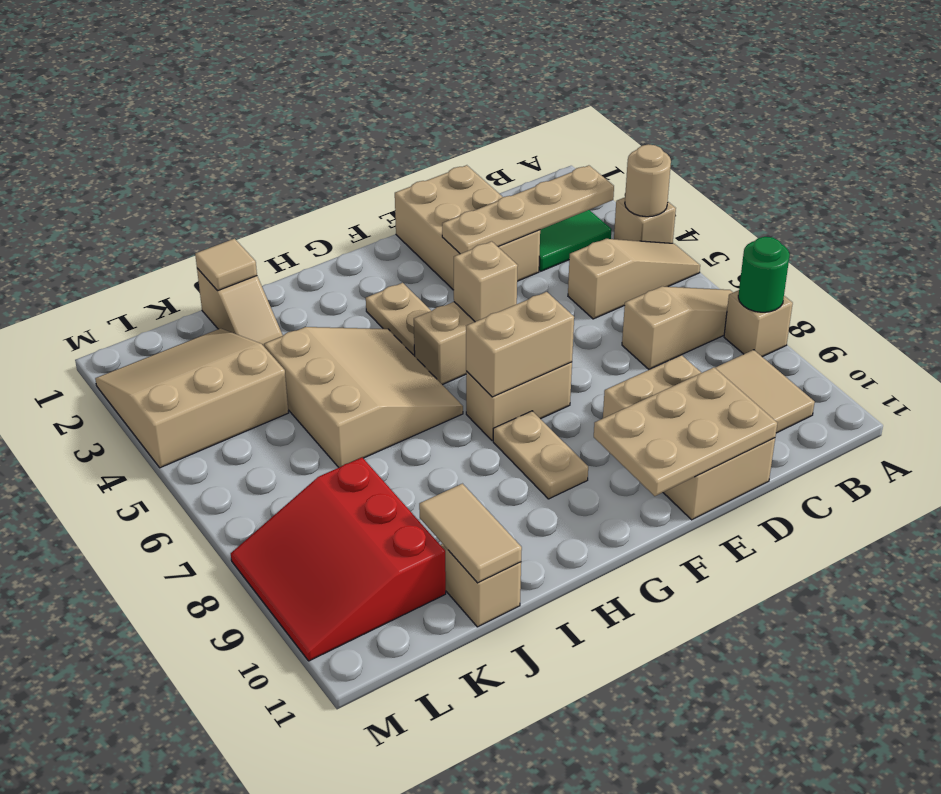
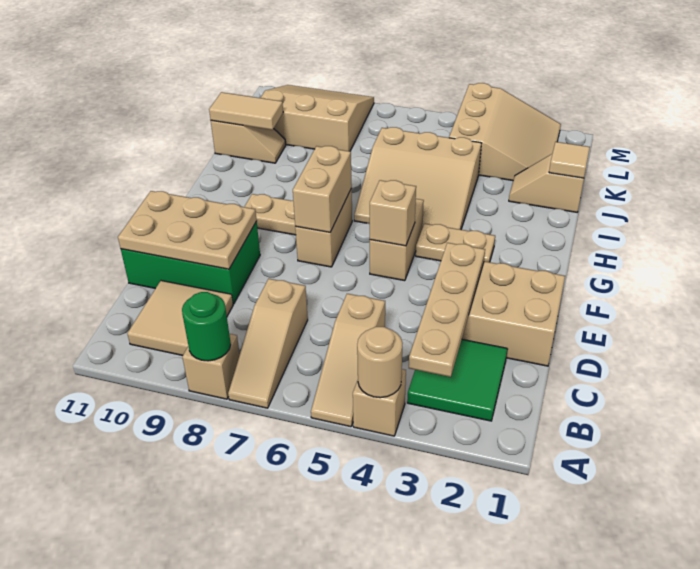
tan 2x3 brick [603,355,775,520] -> green 2x3 brick [121,222,260,304]
tan 2x3 plate [594,367,777,496] -> tan 2x3 plate turned to [118,191,257,269]
red 3x3 slope [231,458,446,661] -> tan 3x3 slope [261,85,374,151]

